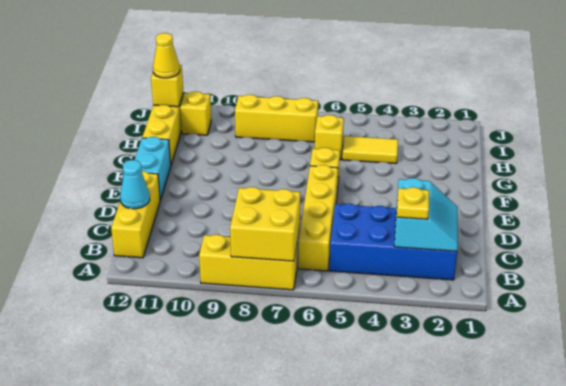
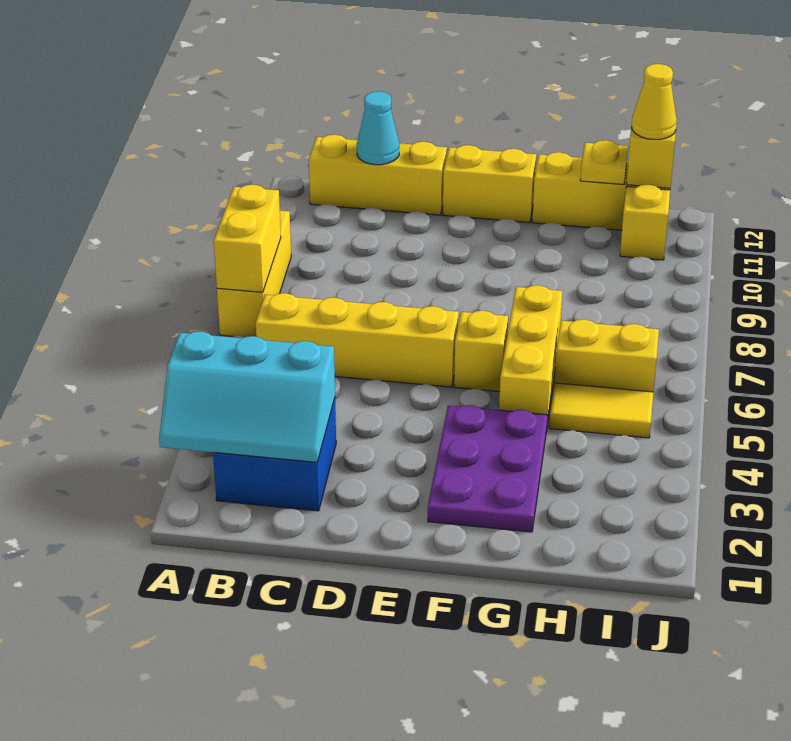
yellow 2x2 brick [230,187,300,261] -> yellow 1x2 brick [214,185,281,292]
blue 2x4 brick [330,203,457,280] -> blue 2x2 brick [213,398,336,511]
cyan 2x2 slope [394,178,458,251] -> cyan 2x3 slope [159,332,335,462]
yellow 1x1 plate [397,187,429,219] -> yellow 1x1 plate moved to [580,140,628,185]
cyan 1x2 brick [135,137,171,200] -> yellow 1x2 brick [443,145,536,223]
none -> purple 2x3 plate [428,405,547,532]
yellow 1x2 tile [342,136,398,163] -> yellow 1x2 tile turned to [549,383,653,438]
yellow 1x1 brick [315,115,344,160] -> yellow 1x2 brick [555,319,659,392]
yellow 1x3 brick [235,95,318,142] -> yellow 1x3 brick moved to [499,285,562,424]

